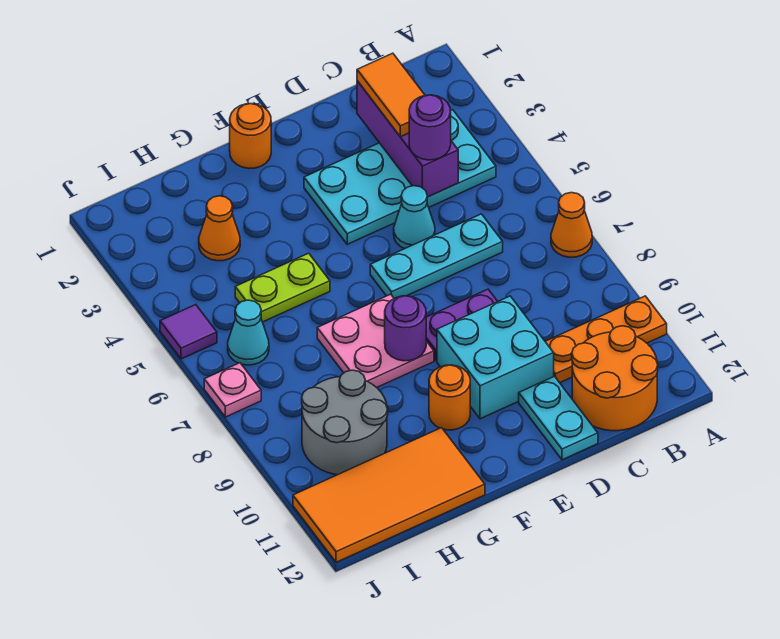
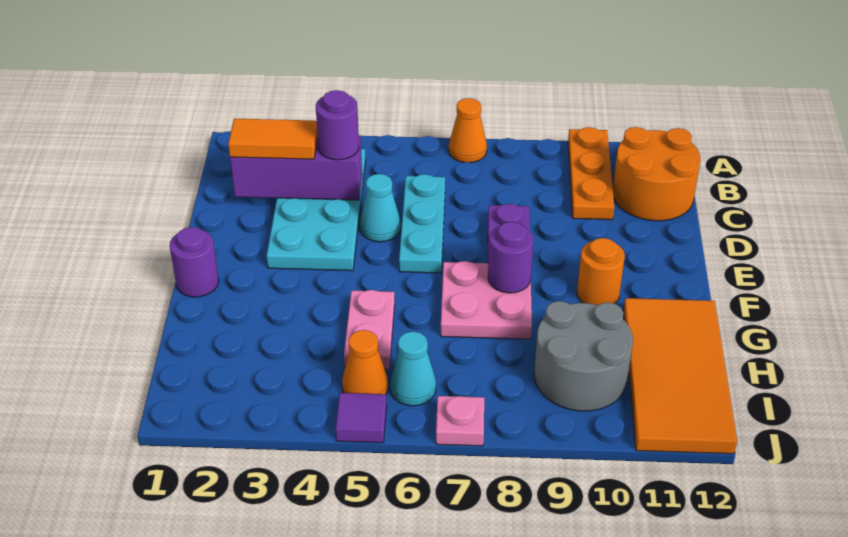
cyan 2x2 brick [437,296,554,419] -> none
cyan 1x2 plate [519,376,598,460] -> none
orange 1x1 round brick [230,104,271,168] -> purple 1x1 round brick [170,227,219,297]
lime 1x2 plate [235,253,330,322] -> pink 1x2 plate [344,290,395,369]
orange 1x1 cone [199,196,240,261] -> orange 1x1 cone moved to [342,330,388,394]

